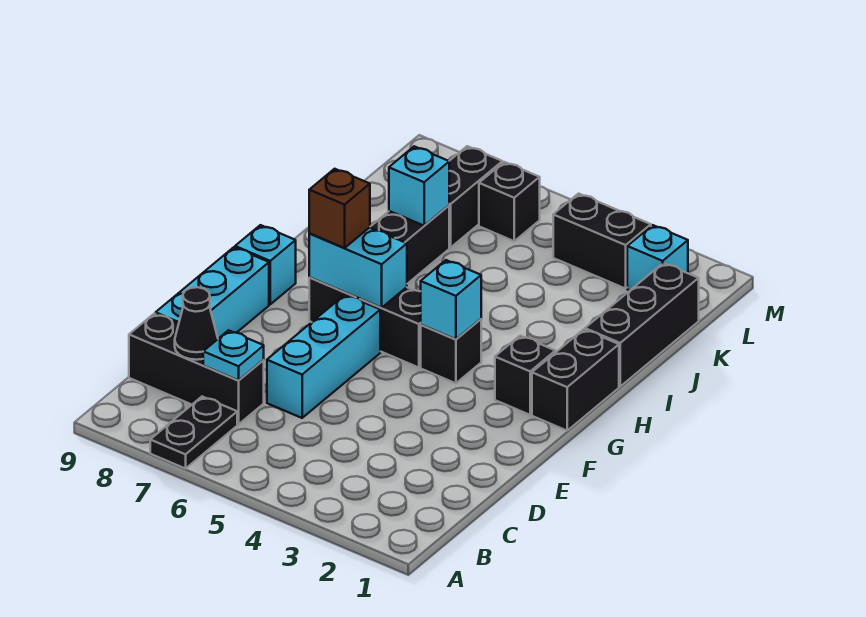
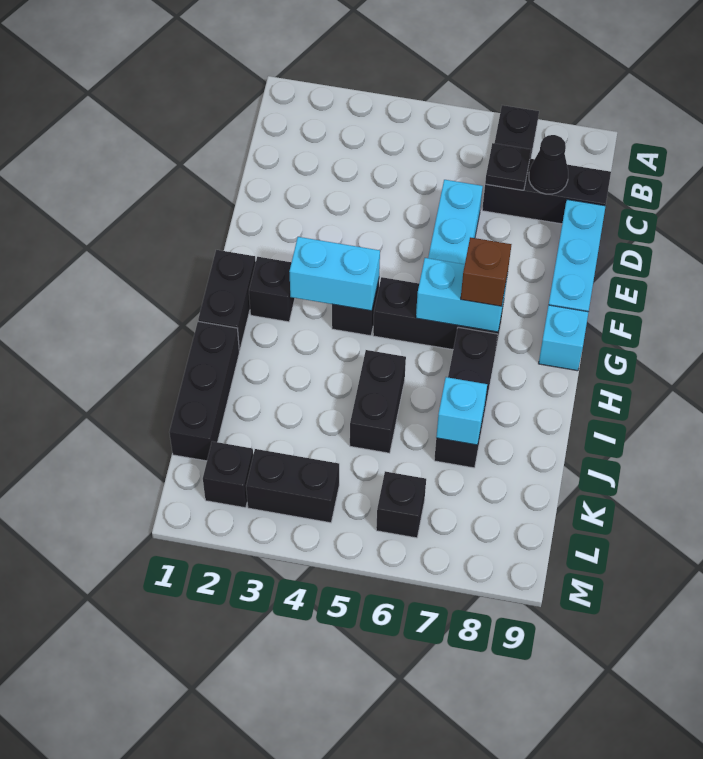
cyan 1x1 plate [203,330,264,381] -> black 1x1 plate [485,143,531,190]
cyan 1x1 brick [421,260,481,339] -> cyan 1x2 brick [289,237,380,311]
black 1x2 brick [449,146,502,248] -> black 1x2 brick moved to [350,350,406,453]
cyan 1x1 brick [627,225,688,290] -> black 1x1 brick [203,441,253,508]

